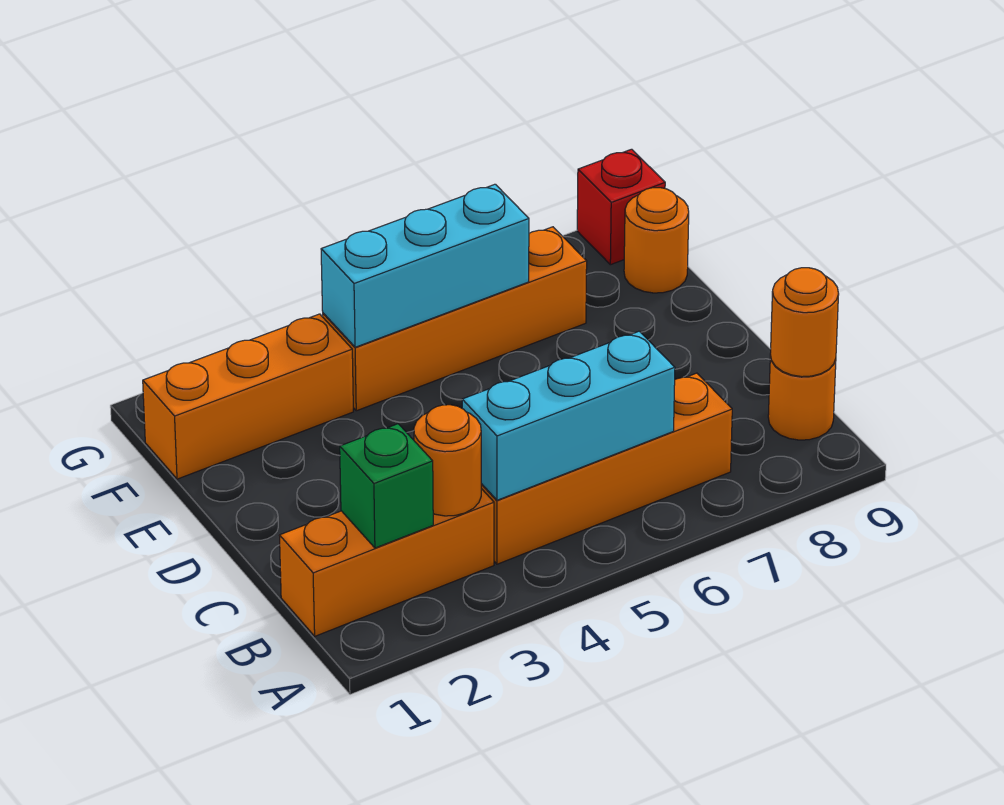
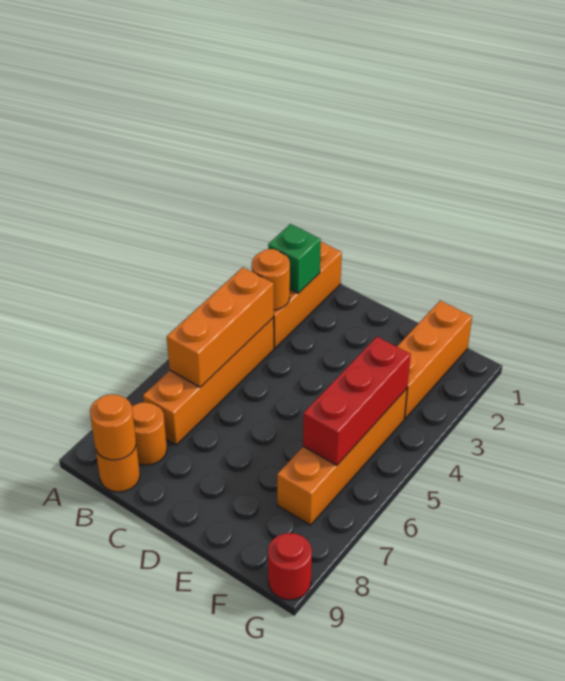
cyan 1x3 brick [462,331,675,500] -> orange 1x3 brick [167,267,274,387]
cyan 1x3 brick [321,184,529,347] -> red 1x3 brick [303,337,411,465]
orange 1x1 round brick [624,188,689,293] -> orange 1x1 round brick moved to [132,402,167,465]
red 1x1 brick [577,149,665,265] -> red 1x1 round brick [268,533,312,600]

